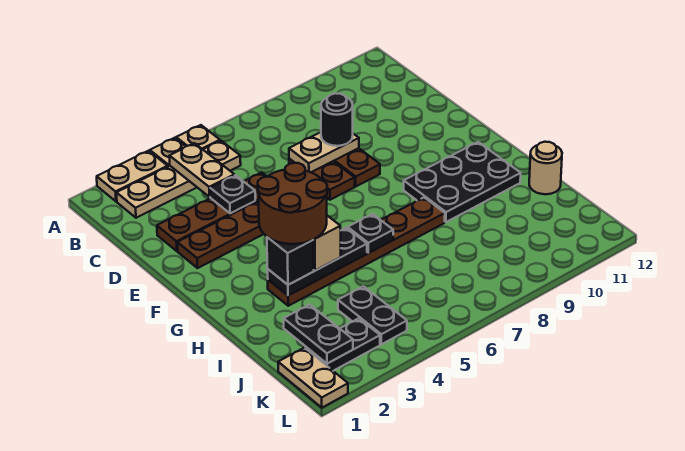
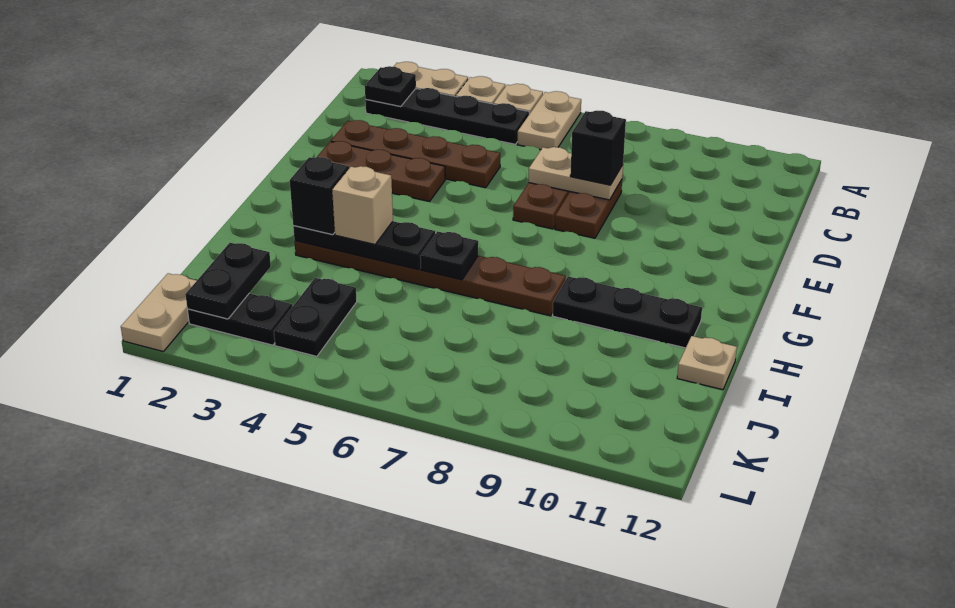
tan 1x4 plate [116,141,241,218] -> black 1x4 plate [365,88,529,144]
tan 1x2 plate [169,143,234,197] -> tan 1x2 plate moved to [518,91,581,150]
black 1x1 plate [210,175,255,214] -> black 1x1 plate moved to [365,66,416,107]
black 1x1 round brick [321,93,353,146] -> black 1x1 brick [570,111,626,185]
brown 2x2 round brick [258,163,327,244] -> none
black 2x3 plate [404,142,521,222] -> black 1x3 plate [553,276,702,348]
tan 1x1 round brick [529,142,562,194] -> tan 1x1 plate [677,336,737,390]

